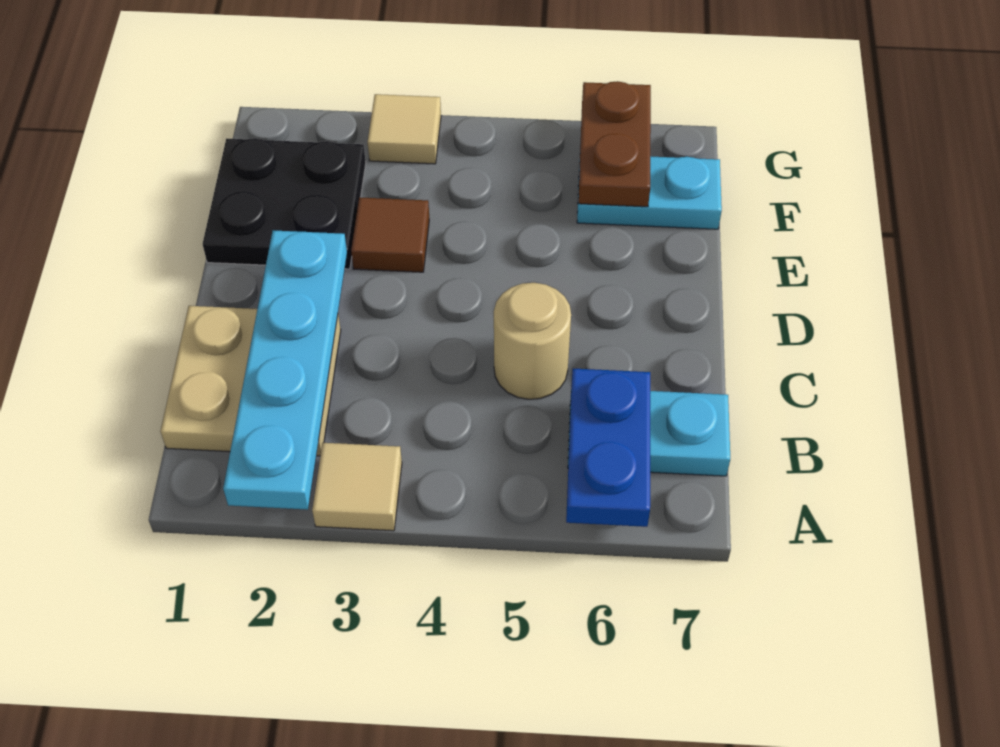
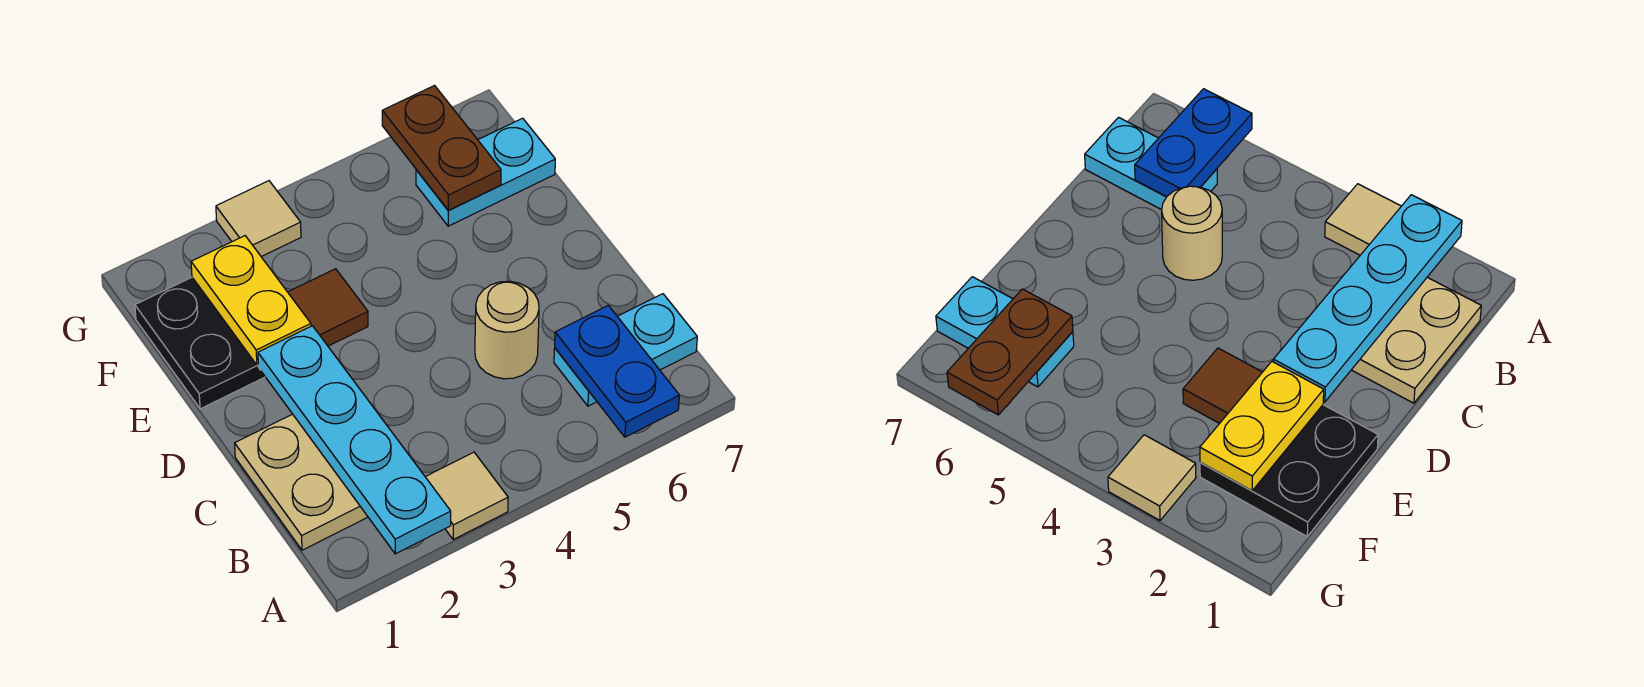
none -> yellow 1x2 plate [191,236,311,365]

